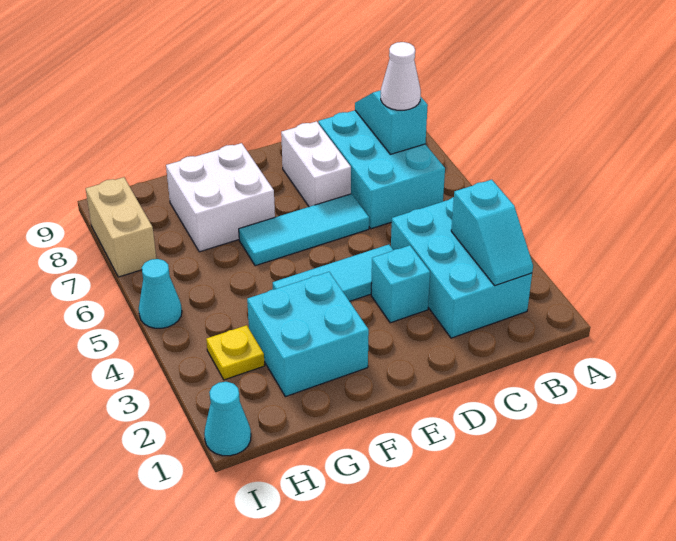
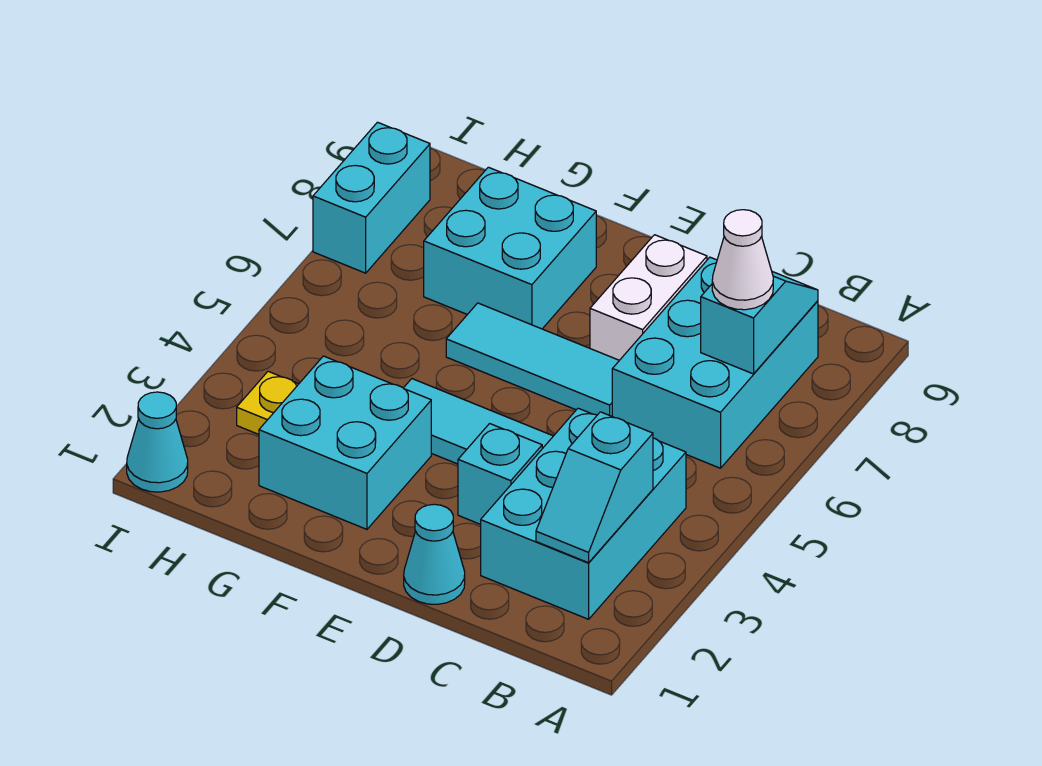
white 2x2 brick [166,143,275,252] -> cyan 2x2 brick [424,167,596,329]
cyan 1x1 cone [139,259,182,328] -> cyan 1x1 cone moved to [404,504,465,604]
tan 1x2 brick [86,177,156,277] -> cyan 1x2 brick [313,122,430,273]

